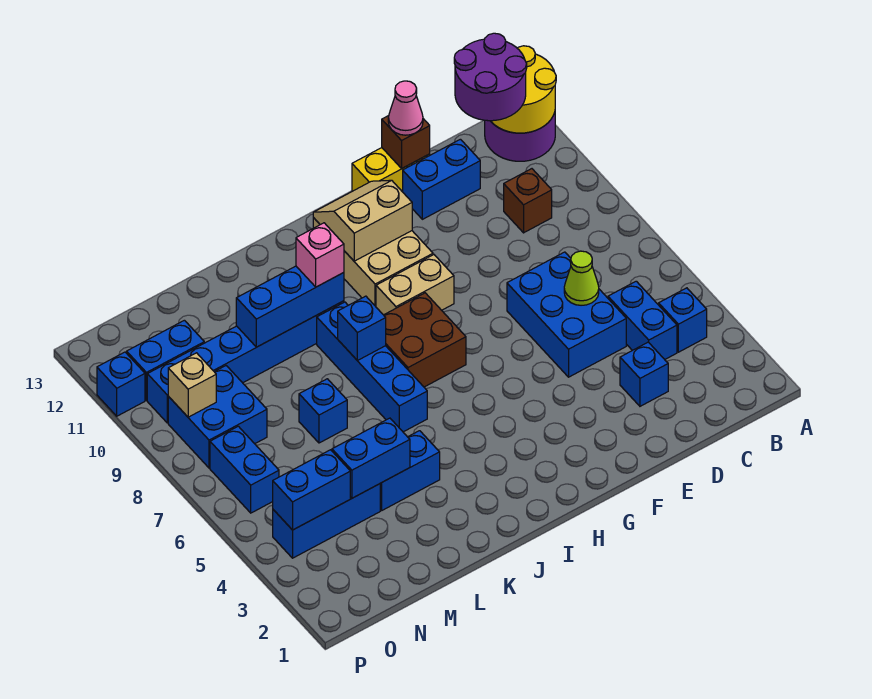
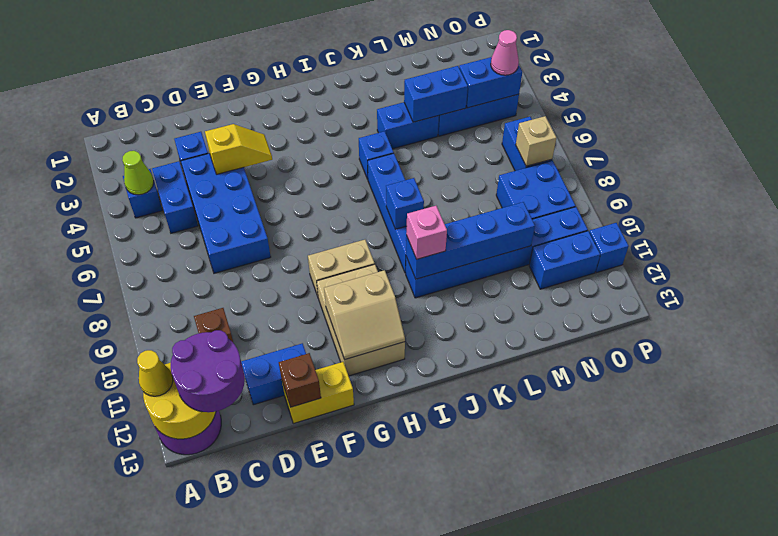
none -> yellow 1x1 cone [137,350,173,396]
blue 2x3 brick [507,252,626,377] -> blue 2x4 brick [181,153,271,273]
lime 1x1 cone [564,251,599,305] -> lime 1x1 cone moved to [122,151,154,195]
none -> yellow 1x2 slope [205,124,272,174]
pink 1x1 cone [388,81,423,135] -> pink 1x1 cone moved to [491,30,519,75]
brown 2x2 brick [384,293,466,387] -> none
blue 1x3 brick [236,266,344,347] -> blue 1x4 brick [406,202,535,279]
blue 1x1 brick [299,379,347,443] -> blue 1x1 brick moved to [359,131,394,179]
tan 1x1 brick [168,353,216,417] -> tan 1x1 brick moved to [516,116,556,166]

